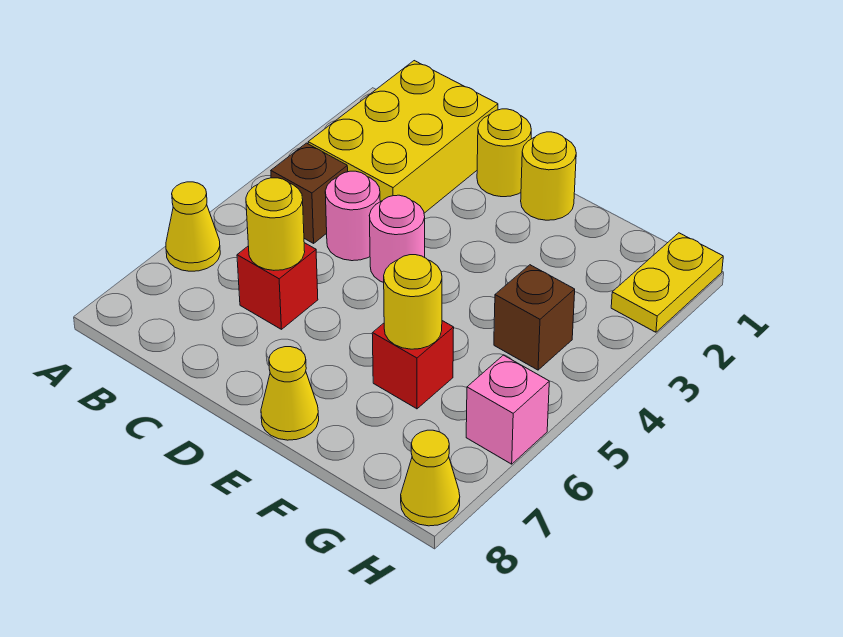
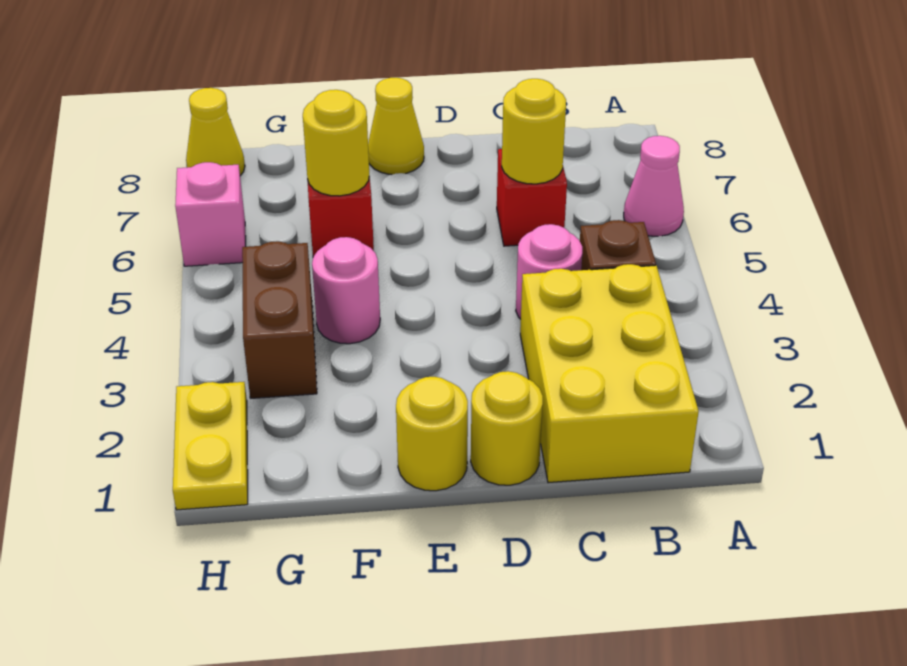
yellow 1x1 cone [166,182,220,271] -> pink 1x1 cone [624,136,684,236]
pink 1x1 round brick [369,195,425,283] -> pink 1x1 round brick moved to [312,237,380,344]
brown 1x1 brick [494,265,575,370] -> brown 1x2 brick [242,241,317,398]

